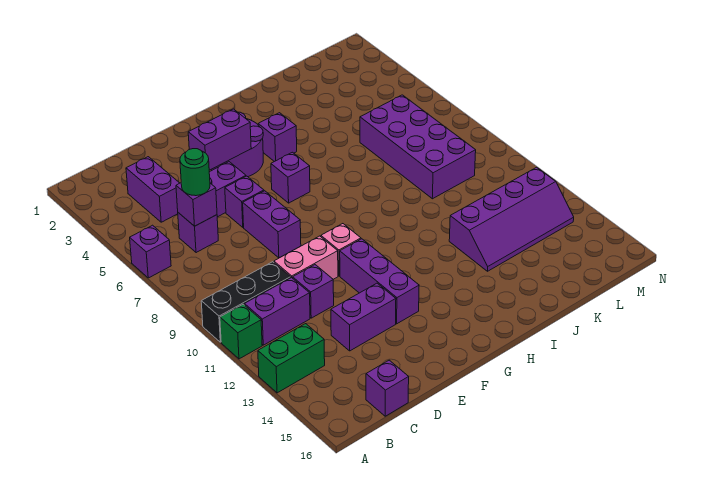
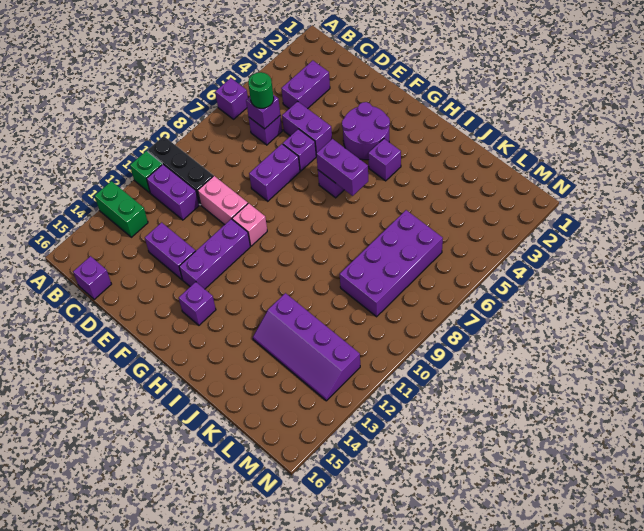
purple 1x1 brick [293,265,334,318] -> purple 1x1 brick moved to [179,282,216,325]
purple 1x2 brick [188,109,251,170] -> purple 1x2 brick moved to [316,139,368,196]

